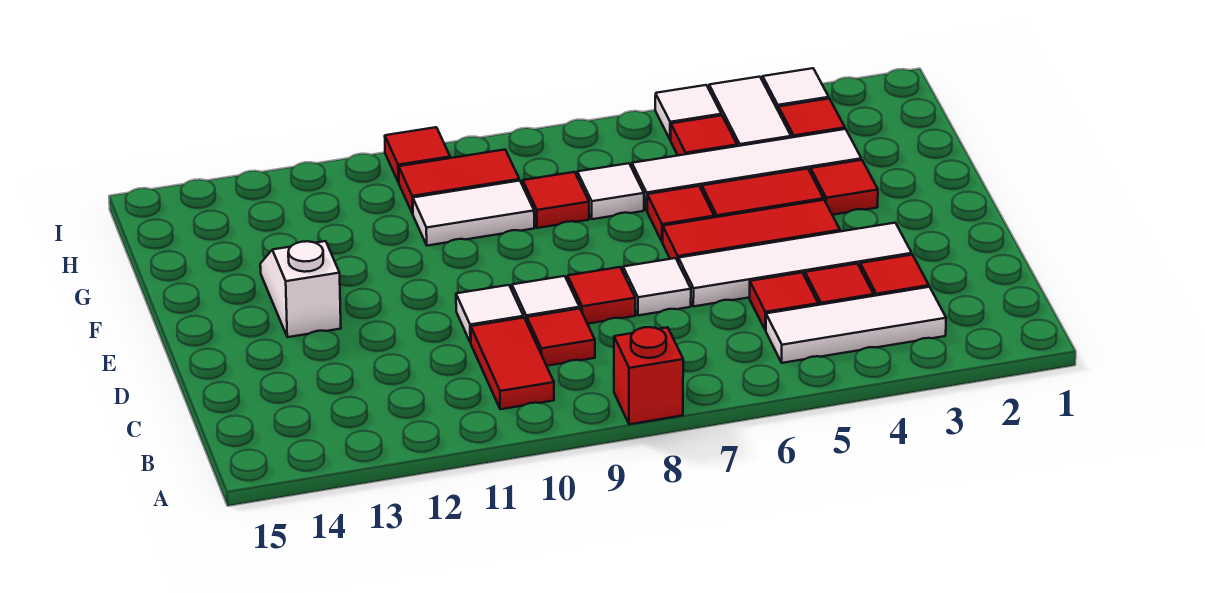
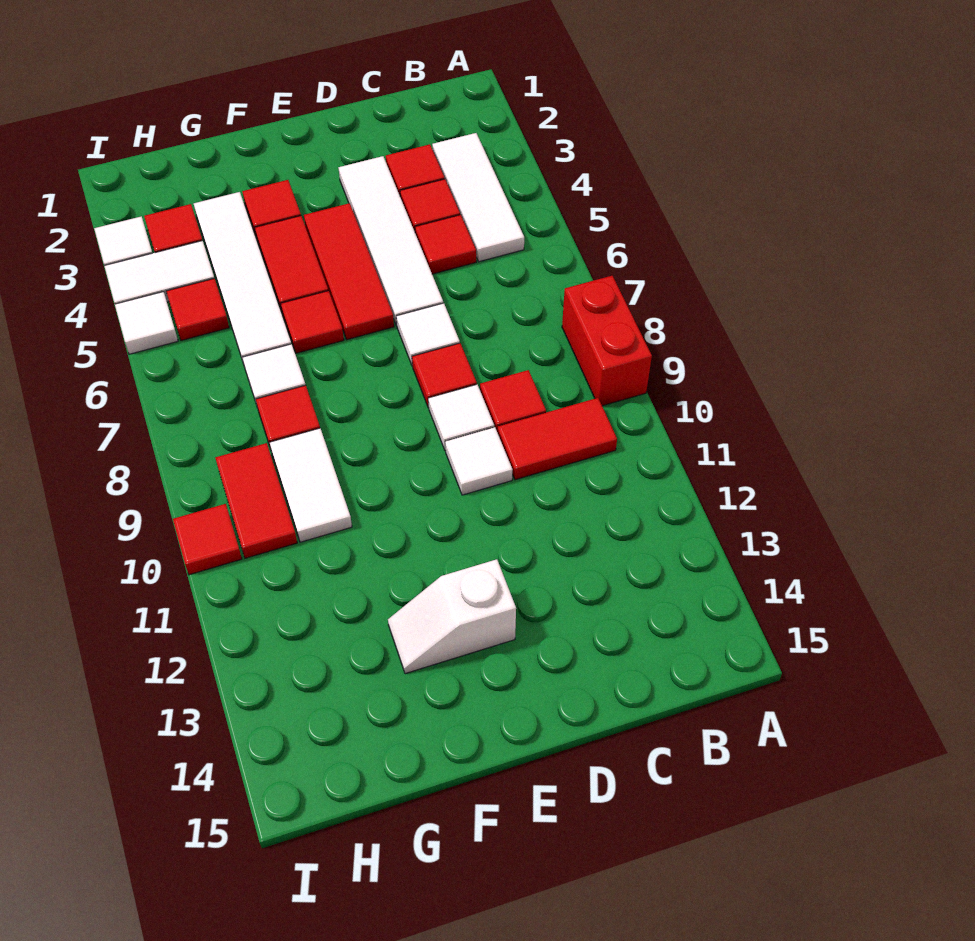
red 1x1 brick [614,327,683,424] -> red 1x2 brick [562,276,652,406]

